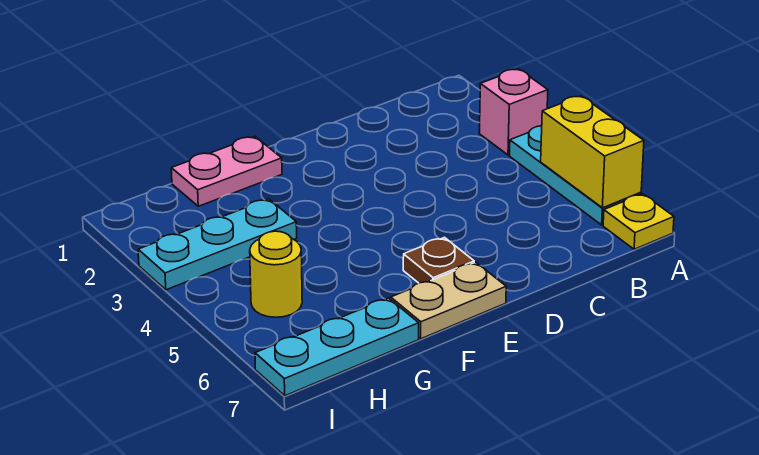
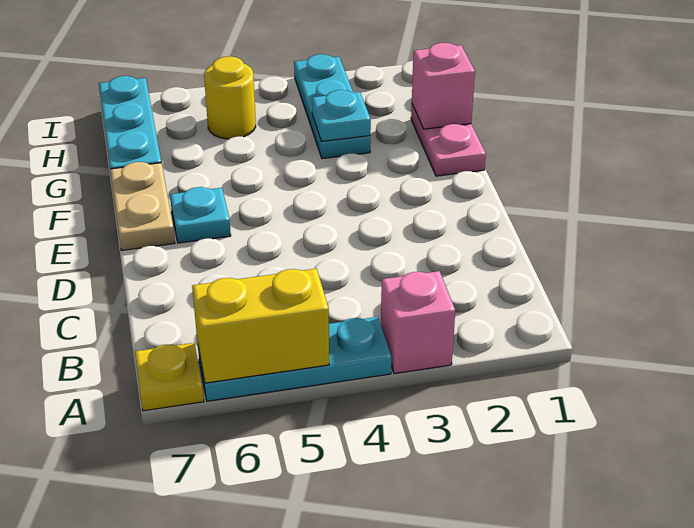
brown 1x1 plate [403,237,474,283] -> cyan 1x1 plate [170,187,231,243]
none -> pink 1x1 brick [412,43,475,129]
none -> cyan 1x1 plate [312,90,371,141]

